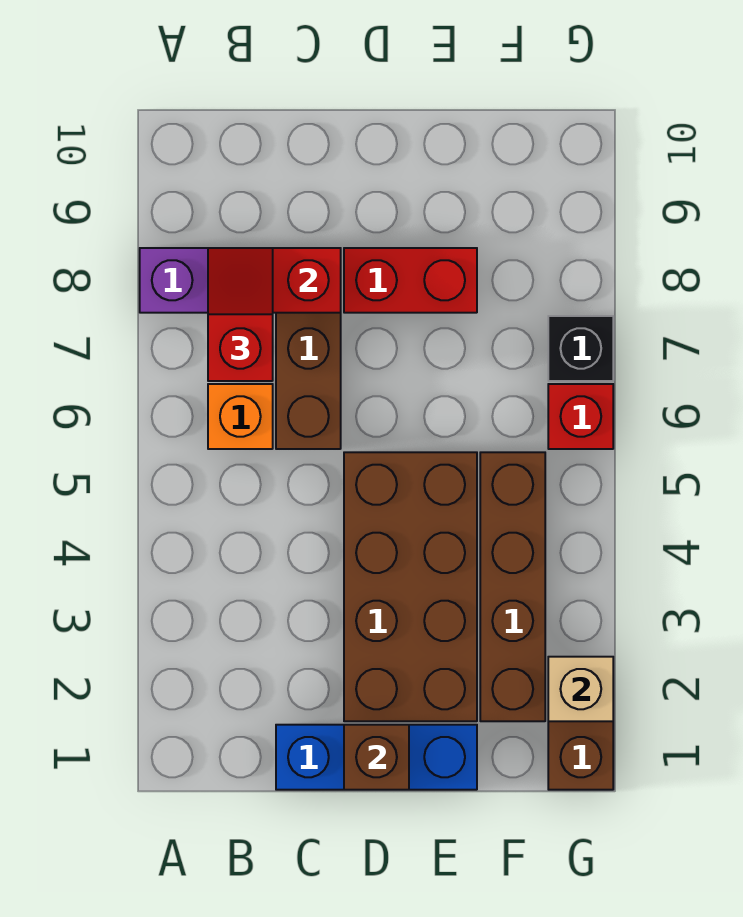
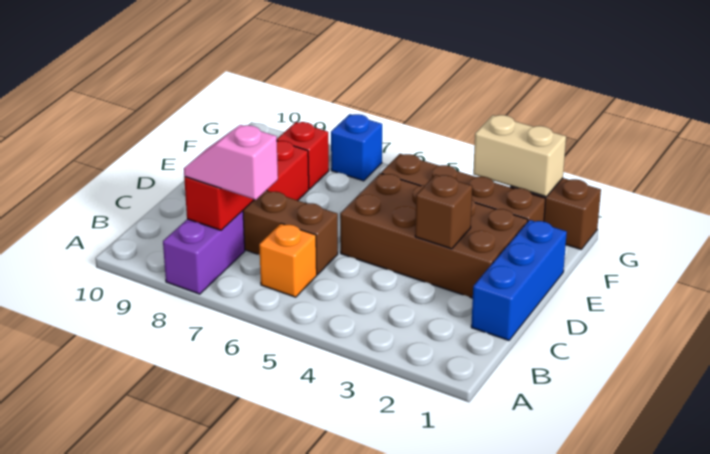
red 1x2 slope [208,248,273,381] -> pink 1x2 slope [184,125,278,200]
brown 1x1 brick [344,725,409,790] -> brown 1x1 brick moved to [415,175,472,249]
tan 1x1 brick [548,657,613,721] -> tan 1x2 brick [473,115,566,197]
red 1x1 brick [548,384,613,449] -> red 1x1 brick moved to [277,122,329,189]
black 1x1 brick [548,316,613,381] -> blue 1x1 brick [331,114,382,181]

